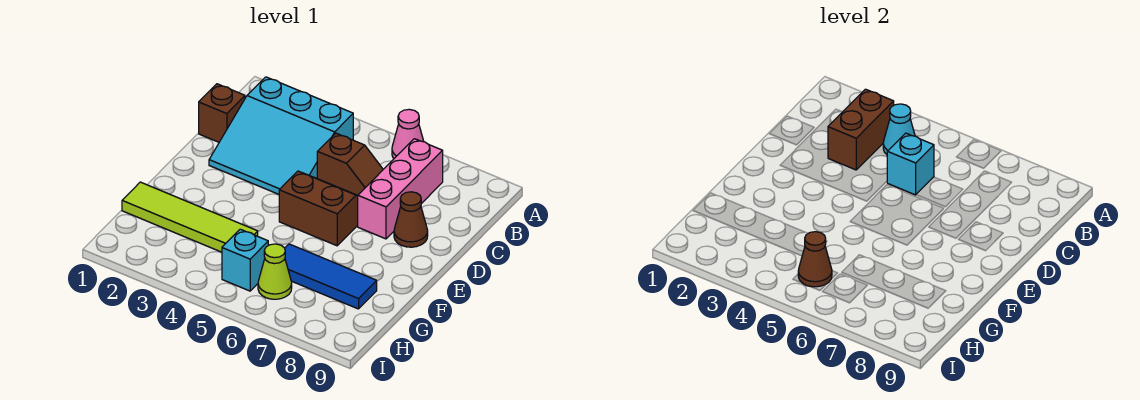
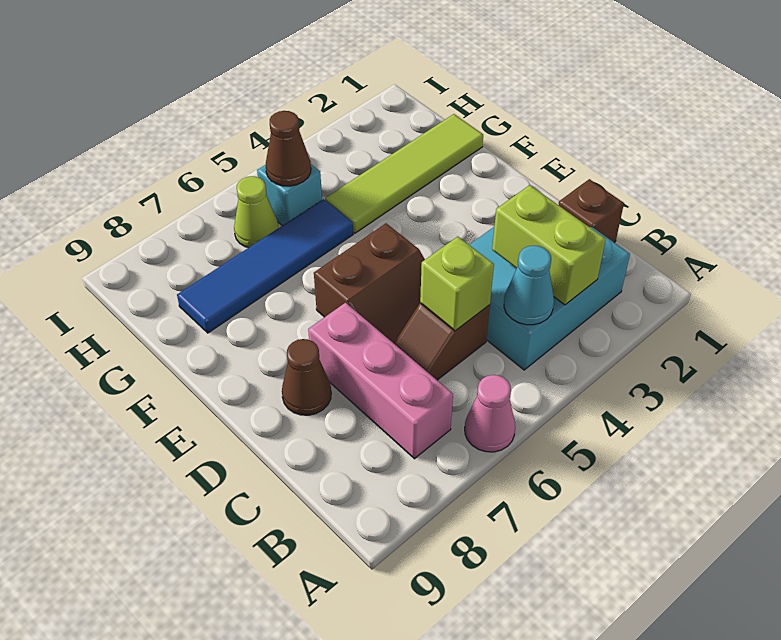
brown 1x2 brick [828,89,894,170] -> lime 1x2 brick [492,185,606,305]
cyan 1x1 brick [887,133,934,195] -> lime 1x1 brick [420,237,494,331]
blue 1x3 tile [285,244,377,309] -> blue 1x4 tile [177,199,353,333]

